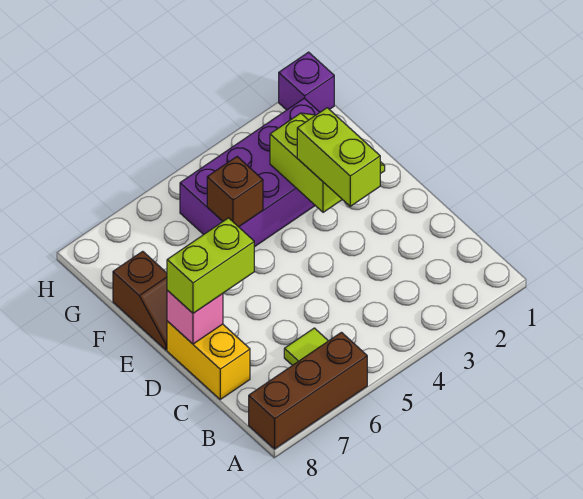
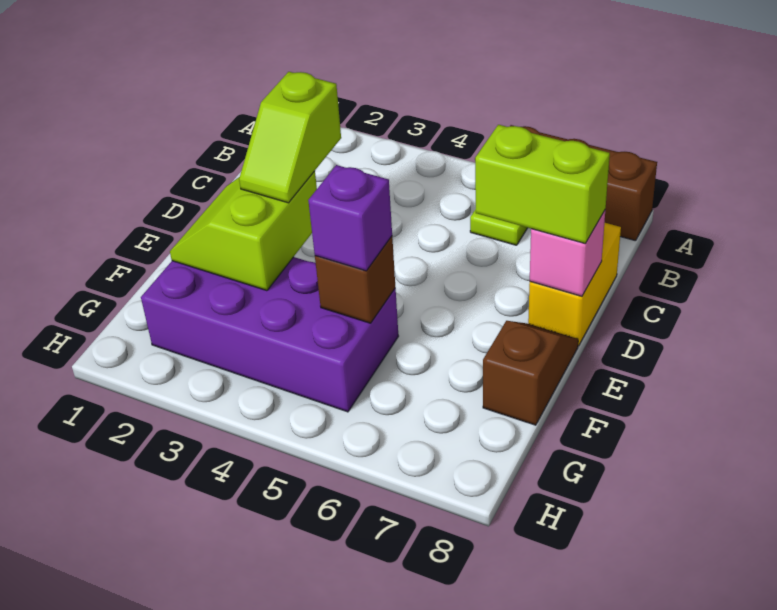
lime 1x2 brick [297,108,380,206] -> lime 1x2 slope [239,72,341,203]
purple 1x1 brick [279,52,334,112] -> purple 1x1 brick moved to [308,165,392,271]

